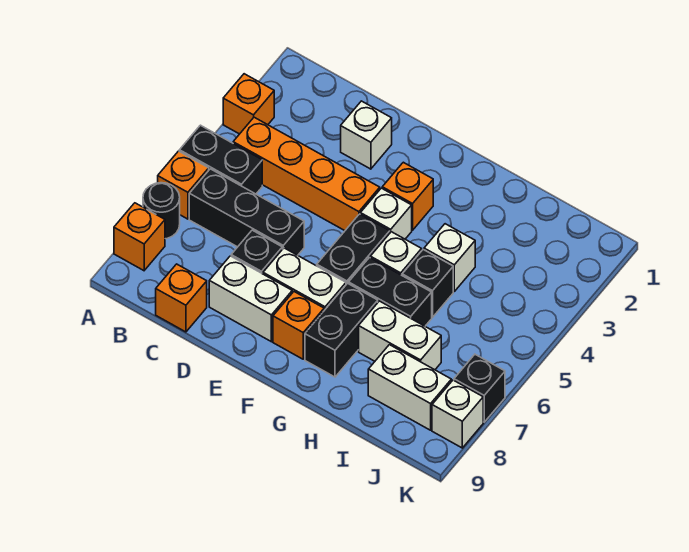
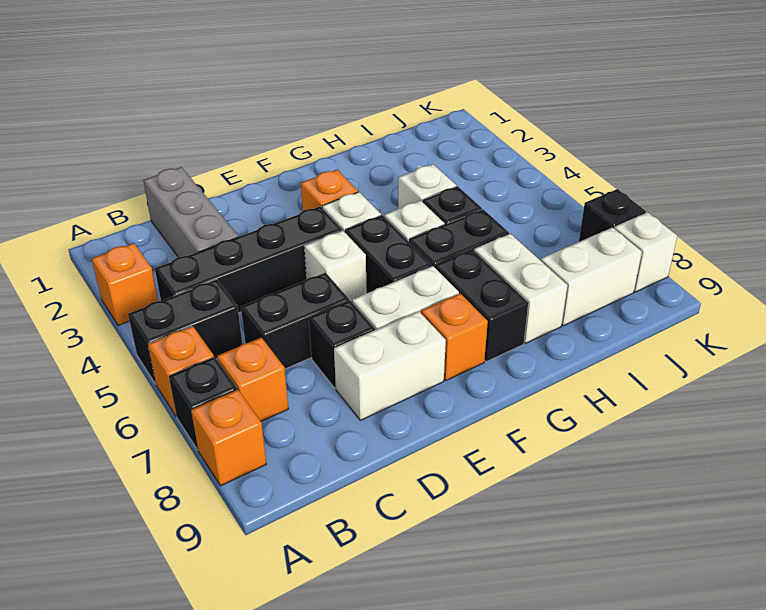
black 1x1 round brick [143,183,180,239] -> black 1x1 brick [169,357,237,450]
orange 1x4 brick [233,117,380,231] -> black 1x4 brick [155,206,342,313]
black 1x3 brick [189,169,304,255] -> black 1x2 brick [241,273,349,369]
none -> grey 1x3 brick [143,167,238,257]
orange 1x1 brick [156,264,207,332] -> orange 1x1 brick moved to [217,337,288,421]
white 1x1 brick [341,101,392,169] -> white 1x1 brick moved to [304,231,367,302]
white 1x2 brick [359,301,441,370] -> white 1x2 brick turned to [474,234,567,343]

